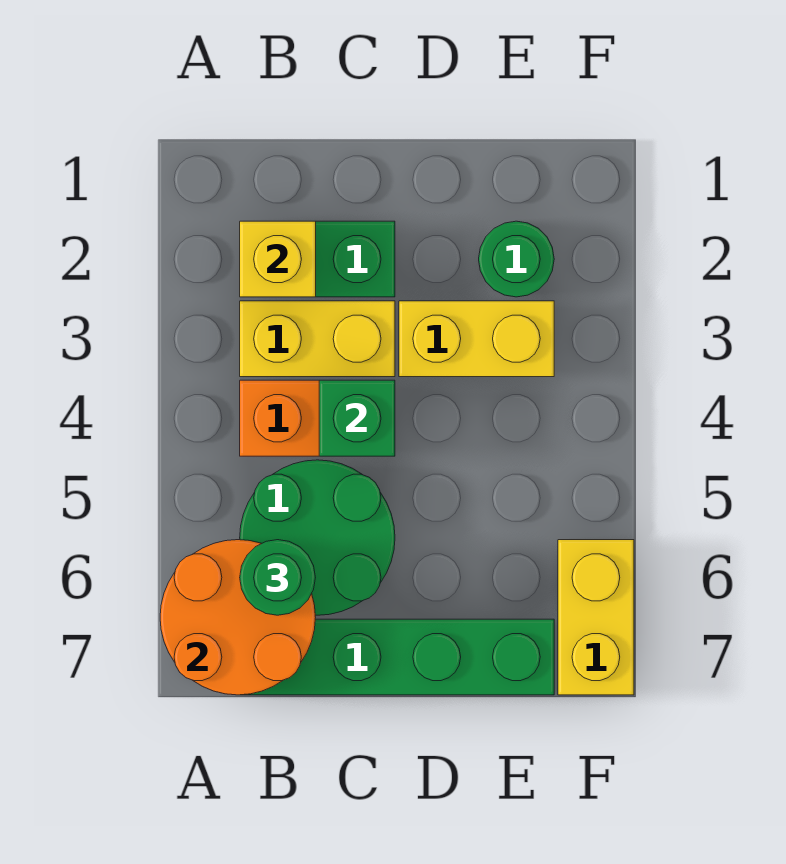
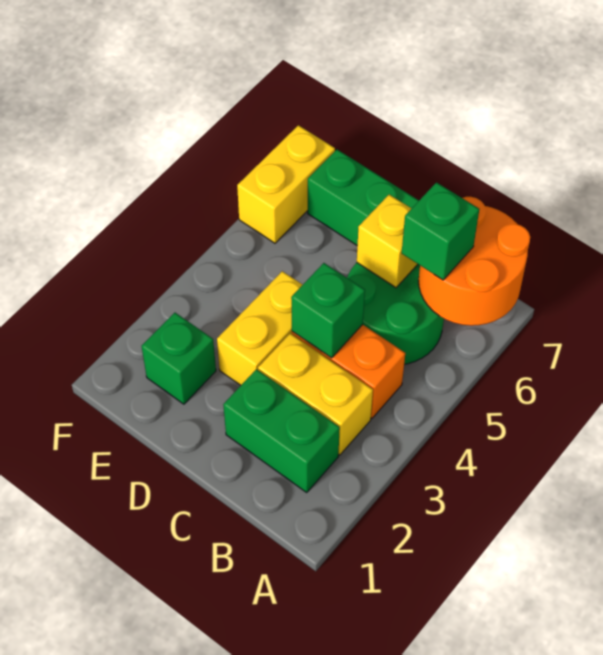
yellow 1x1 brick [240,221,316,297] -> yellow 1x1 brick moved to [357,195,418,287]
green 1x1 round brick [240,540,315,615] -> green 1x1 brick [402,183,479,280]
yellow 1x2 brick [399,301,554,377] -> yellow 1x2 brick turned to [217,271,303,385]
green 1x1 round brick [479,221,554,297] -> green 1x1 brick [142,313,216,404]

